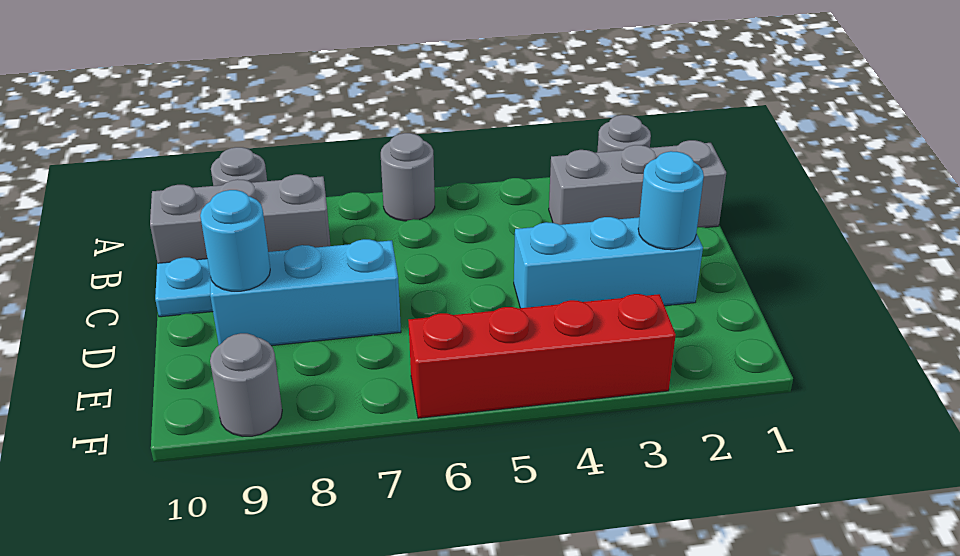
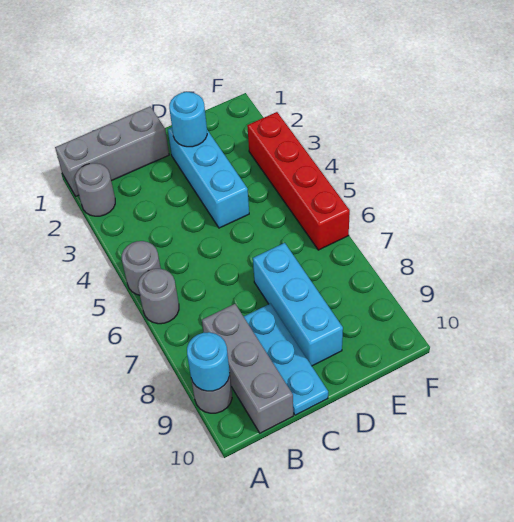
grey 1x3 brick [549,140,726,228] -> grey 1x3 brick turned to [55,107,169,196]
cyan 1x1 round brick [200,190,270,291] -> cyan 1x1 round brick moved to [187,332,230,391]
grey 1x1 round brick [210,333,282,436] -> grey 1x1 round brick moved to [122,241,161,295]

